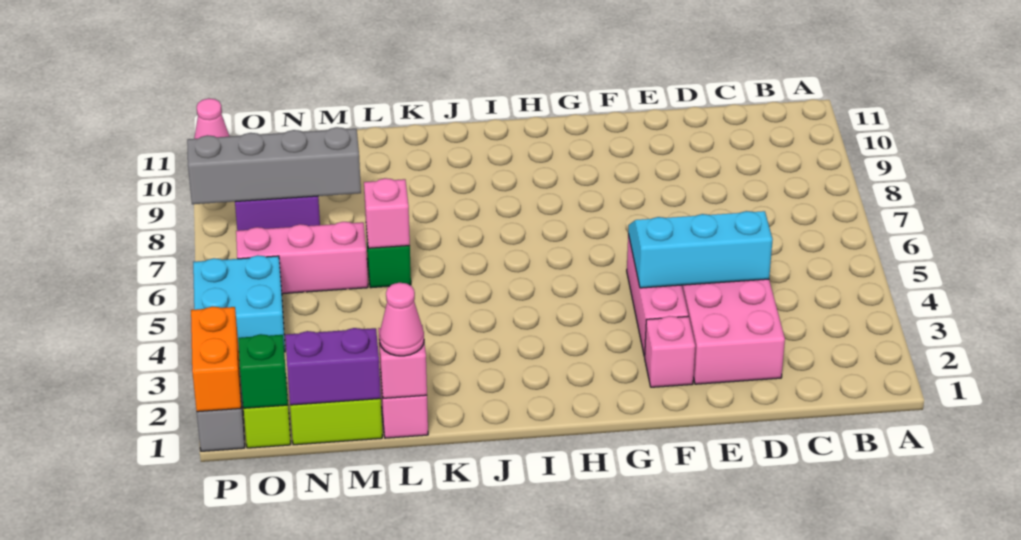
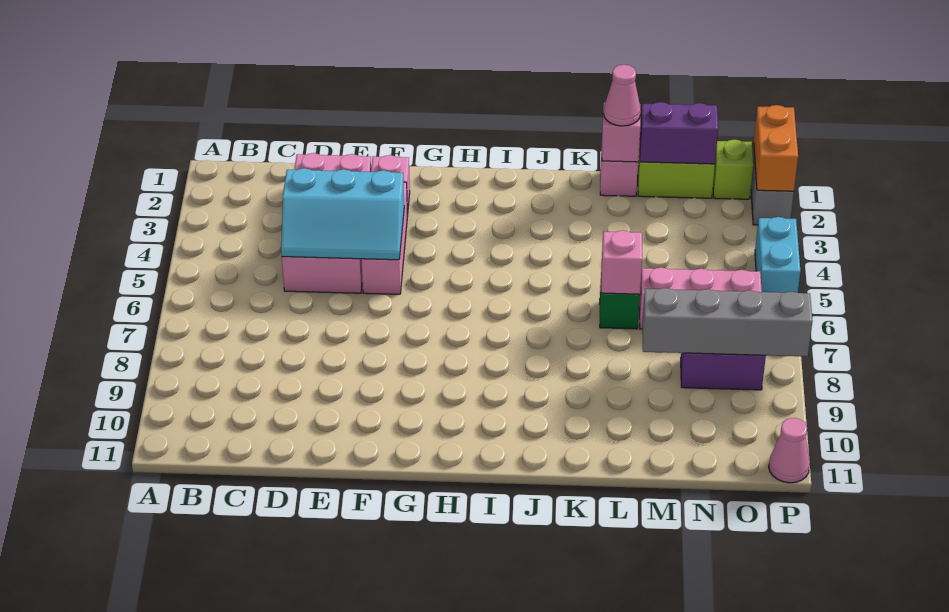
green 1x1 brick [239,334,288,408] -> none
cyan 2x2 brick [193,255,285,352] -> cyan 1x2 brick [755,217,800,293]

